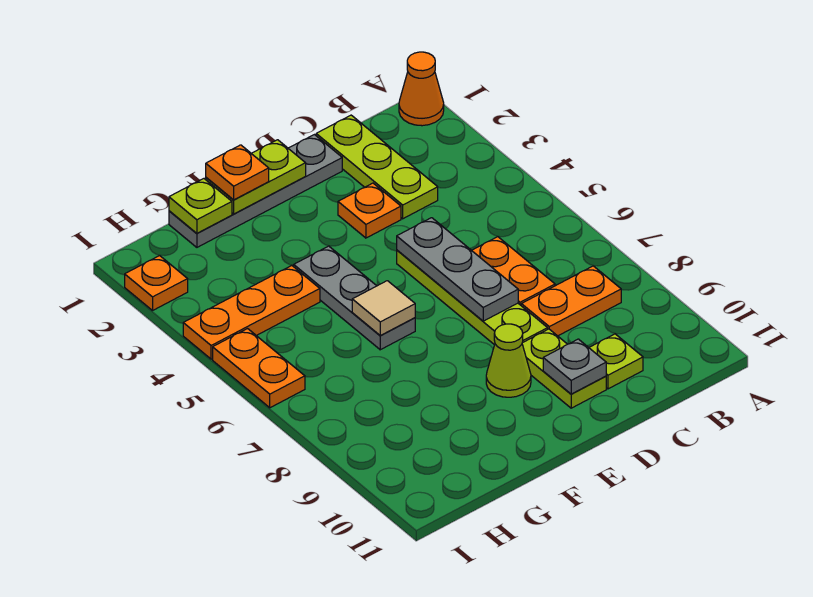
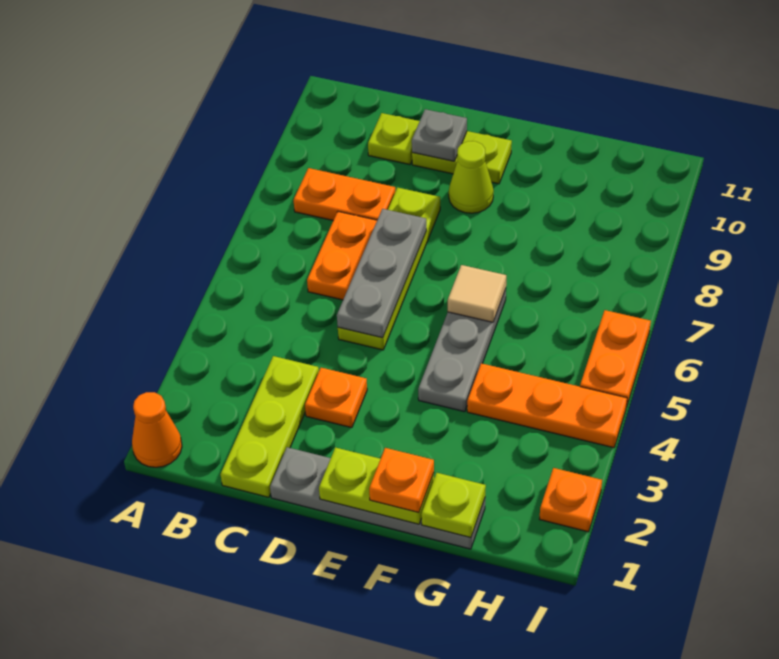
lime 1x2 plate [522,329,606,408] -> lime 1x2 plate turned to [412,131,512,184]

